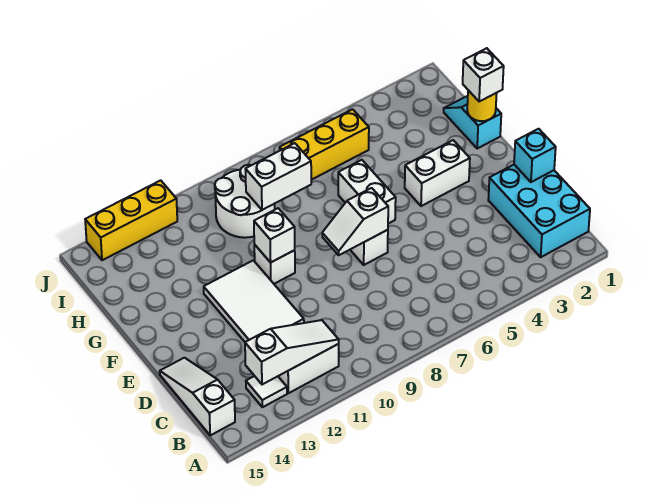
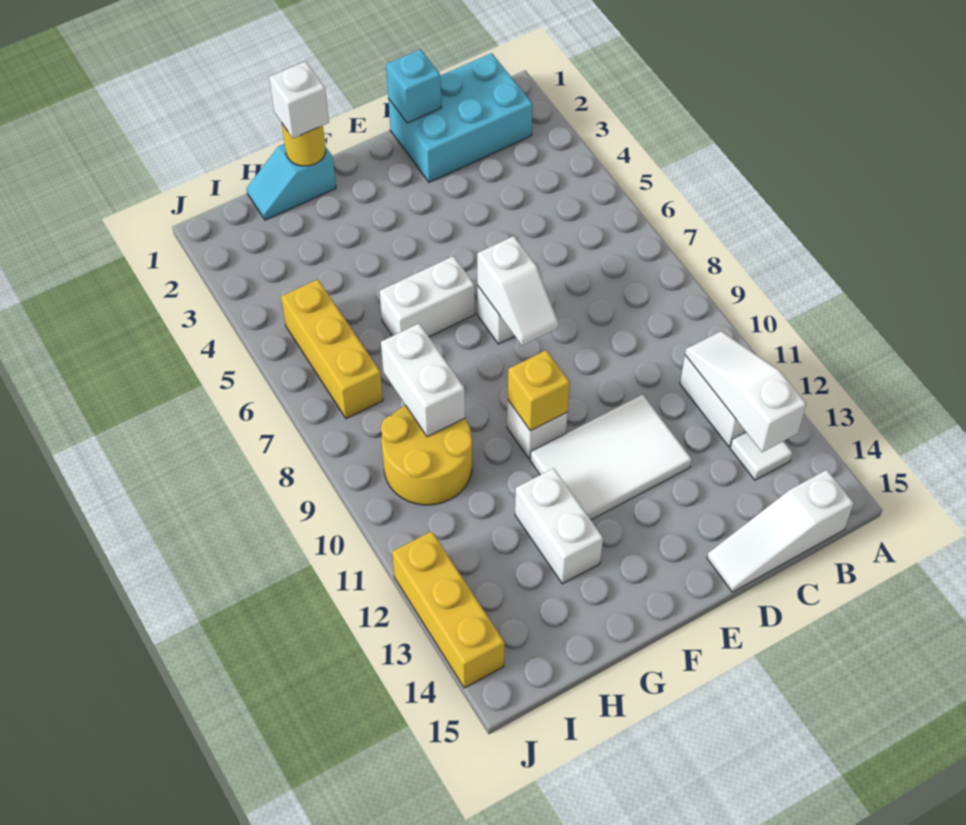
white 1x2 brick [405,140,470,206] -> white 1x2 brick moved to [515,468,603,584]
white 1x1 brick [254,208,295,263] -> yellow 1x1 brick [508,350,570,431]
white 2x2 round brick [215,165,275,238] -> yellow 2x2 round brick [381,405,472,505]

